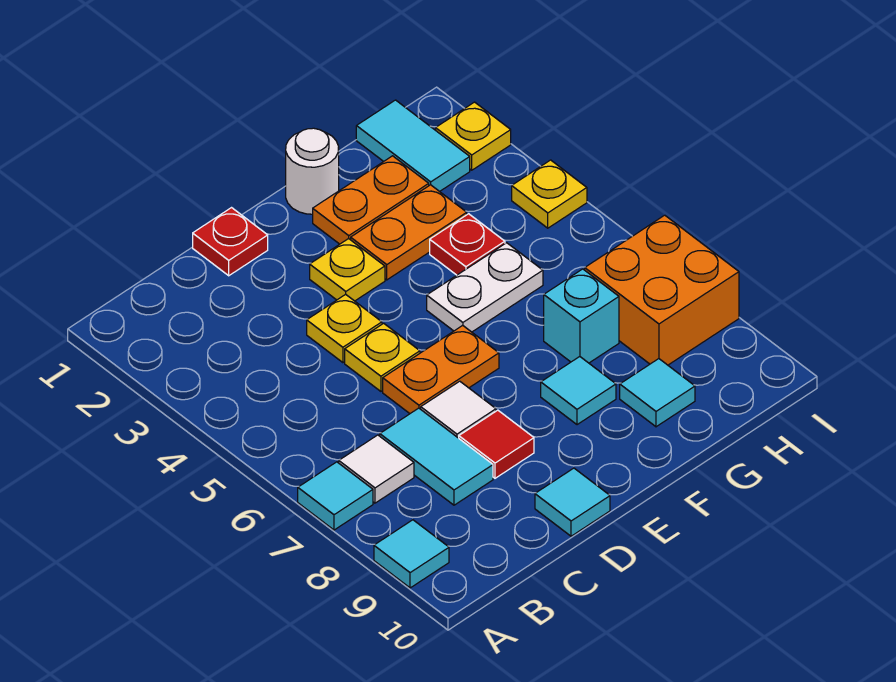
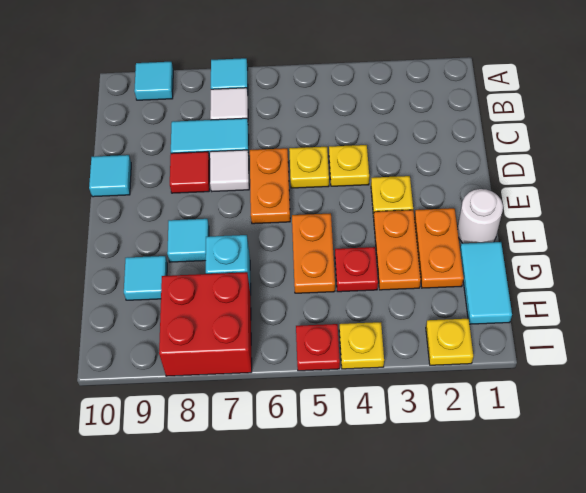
red 1x1 plate [193,208,268,276] -> red 1x1 plate moved to [296,324,340,371]
white 1x2 plate [427,243,543,332] -> orange 1x2 plate [292,213,335,293]
cyan 1x2 tile [356,100,470,192] -> cyan 1x2 tile turned to [460,242,512,324]
orange 2x2 brick [585,215,739,365] -> red 2x2 brick [159,272,252,376]

